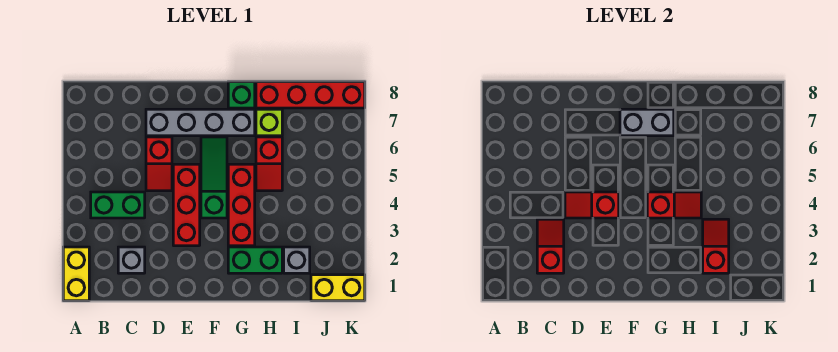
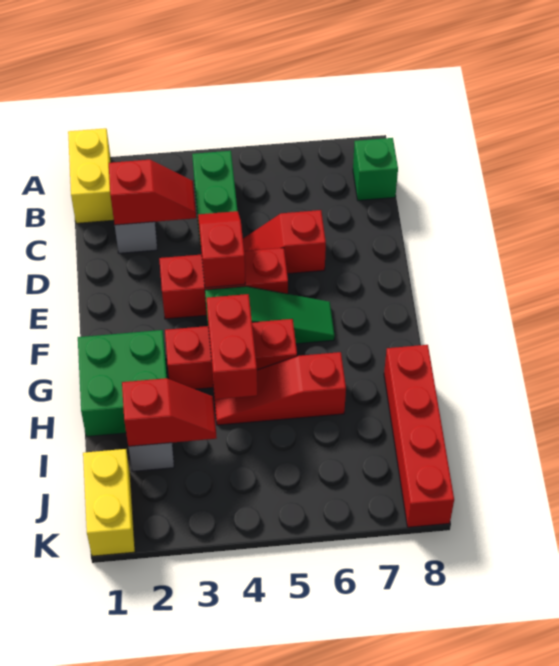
yellow 1x2 brick [63,247,89,301] -> yellow 1x2 brick turned to [68,128,114,223]
grey 1x4 brick [146,109,255,136] -> none
grey 1x2 brick [620,109,674,136] -> none
green 1x2 brick [228,247,282,273] -> green 2x2 brick [78,330,167,437]
red 1x2 slope [647,192,701,218] -> red 1x2 brick [207,294,257,399]
green 1x1 brick [228,82,255,108] -> green 1x1 brick moved to [353,138,398,201]
red 1x2 slope [256,137,282,191] -> red 1x3 slope [213,352,346,425]
lime 1x1 brick [256,109,282,136] -> none

